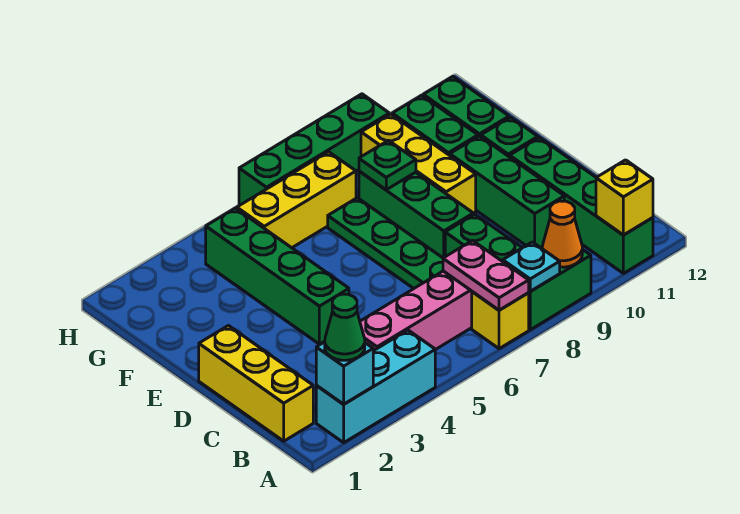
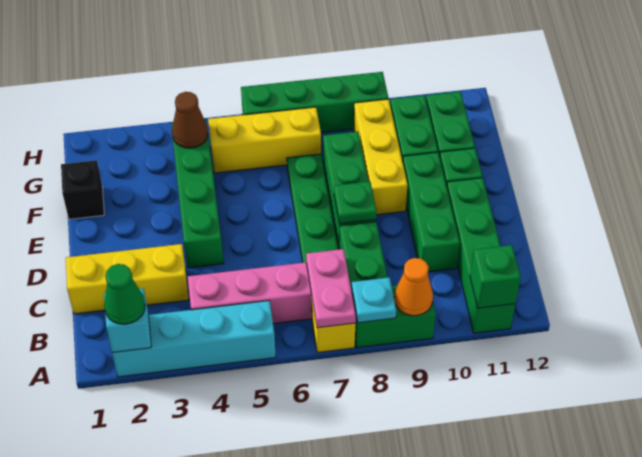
cyan 1x3 brick [316,330,435,443] -> cyan 1x4 brick [112,301,276,377]
yellow 1x1 brick [596,160,653,235] -> green 1x1 brick [470,245,521,308]
yellow 1x3 brick [199,326,313,441] -> yellow 1x3 brick turned to [66,244,189,314]
none -> black 1x1 brick [61,160,104,219]
green 1x1 plate [359,140,416,190] -> green 1x1 plate moved to [334,181,376,224]
none -> brown 1x1 cone [172,92,208,148]

